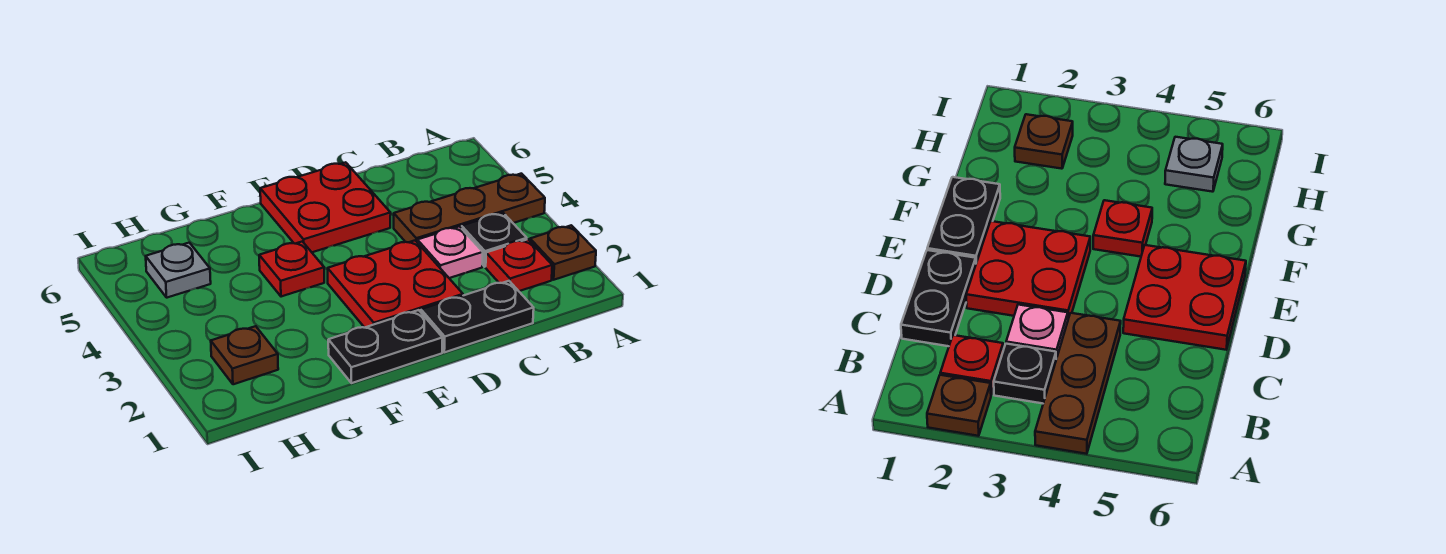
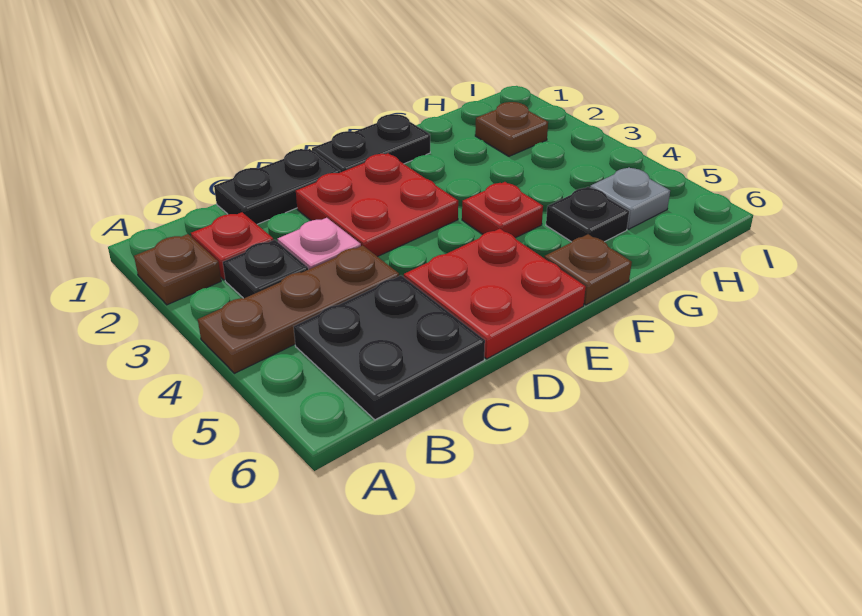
none -> black 2x2 plate [294,275,485,420]
none -> brown 1x1 plate [544,234,632,305]
none -> black 1x1 plate [546,187,629,242]

